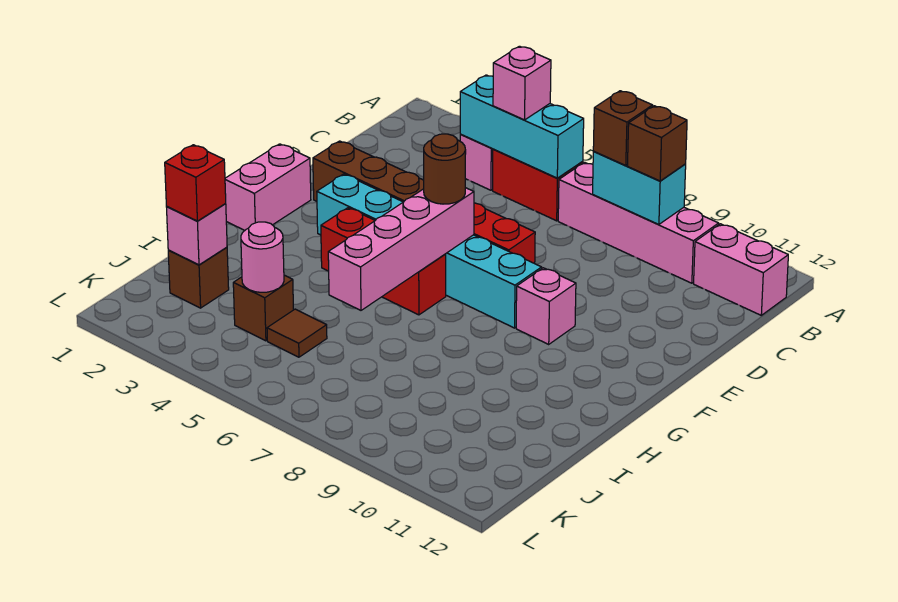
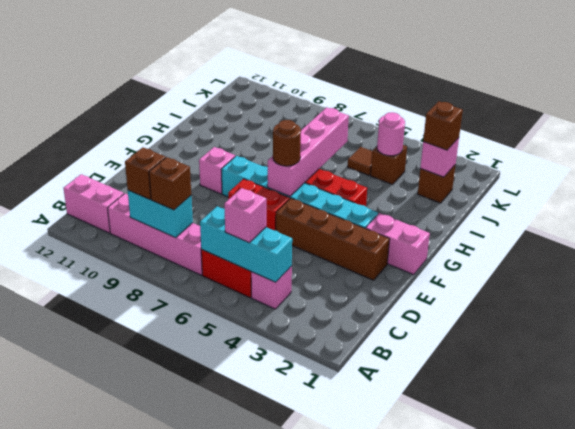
pink 1x2 brick [225,144,311,230] -> pink 1x2 brick turned to [366,213,430,275]
red 1x1 brick [165,145,226,221] -> brown 1x1 brick [423,101,463,150]

